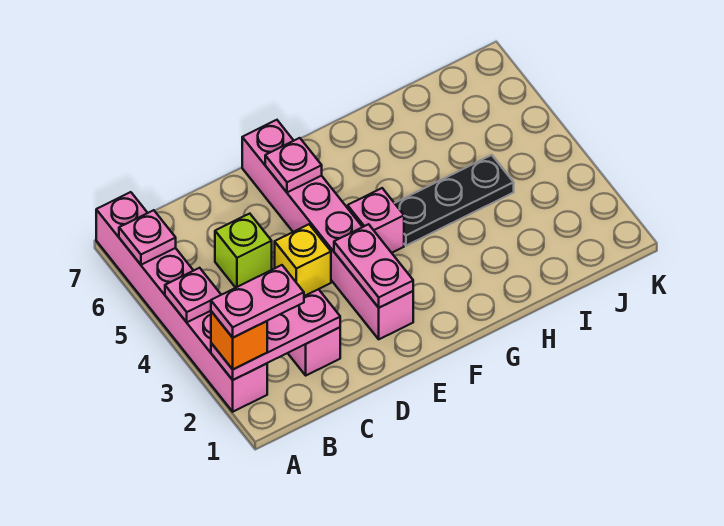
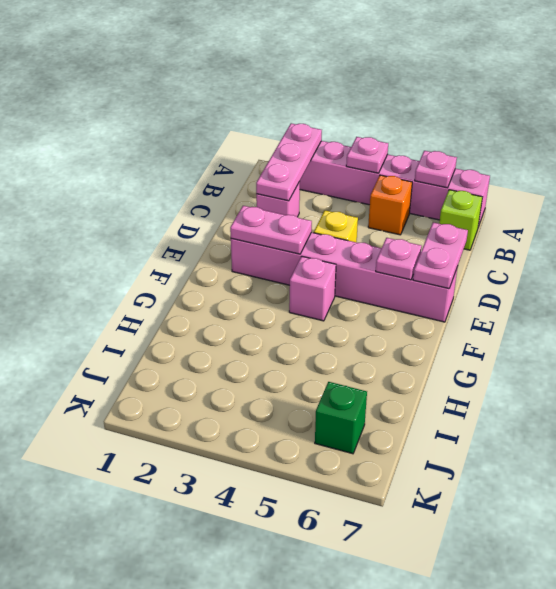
orange 1x1 brick [211,311,267,369] -> orange 1x1 brick moved to [368,175,412,235]
pink 1x2 plate [211,265,304,338] -> pink 1x2 plate moved to [413,222,468,289]
lime 1x1 brick [215,214,272,288] -> lime 1x1 brick moved to [439,190,482,250]
black 1x3 plate [395,155,514,246] -> none
none -> green 1x1 brick [315,382,367,454]

